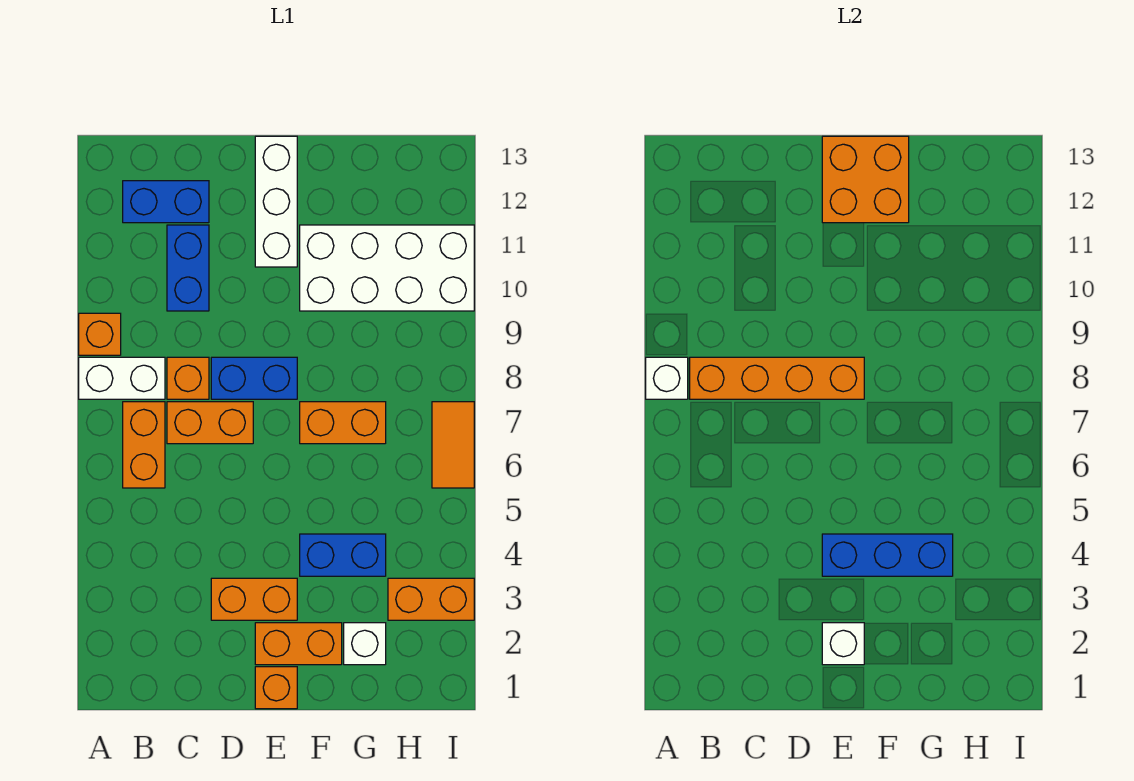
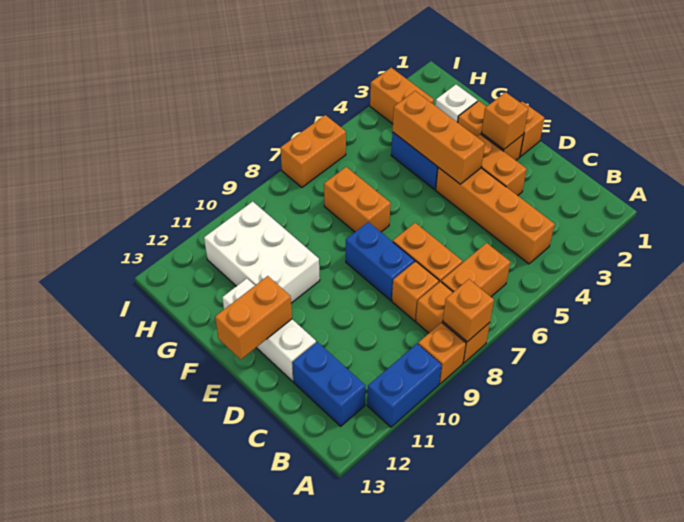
white 1x2 brick [79,357,165,399] -> orange 1x2 brick [416,282,490,363]
white 1x1 brick [646,357,688,399] -> orange 1x1 brick [443,279,494,342]
orange 1x4 brick [690,357,864,399] -> orange 1x4 brick moved to [436,167,555,264]
blue 1x2 brick [167,225,209,311] -> blue 1x2 brick moved to [367,344,442,427]
white 1x1 brick [822,623,864,665] -> orange 1x1 brick [482,92,528,150]
blue 1x3 brick [822,534,953,576] -> orange 1x3 brick [393,91,485,184]
white 1x3 brick [255,136,297,267] -> white 1x3 brick turned to [222,279,316,381]
orange 2x2 brick [822,136,909,223] -> orange 1x2 brick [215,276,292,359]
white 2x4 brick [300,225,474,311] -> white 2x3 brick [204,202,320,303]
orange 1x2 tile [432,402,474,488] -> orange 1x2 brick [280,115,346,187]

